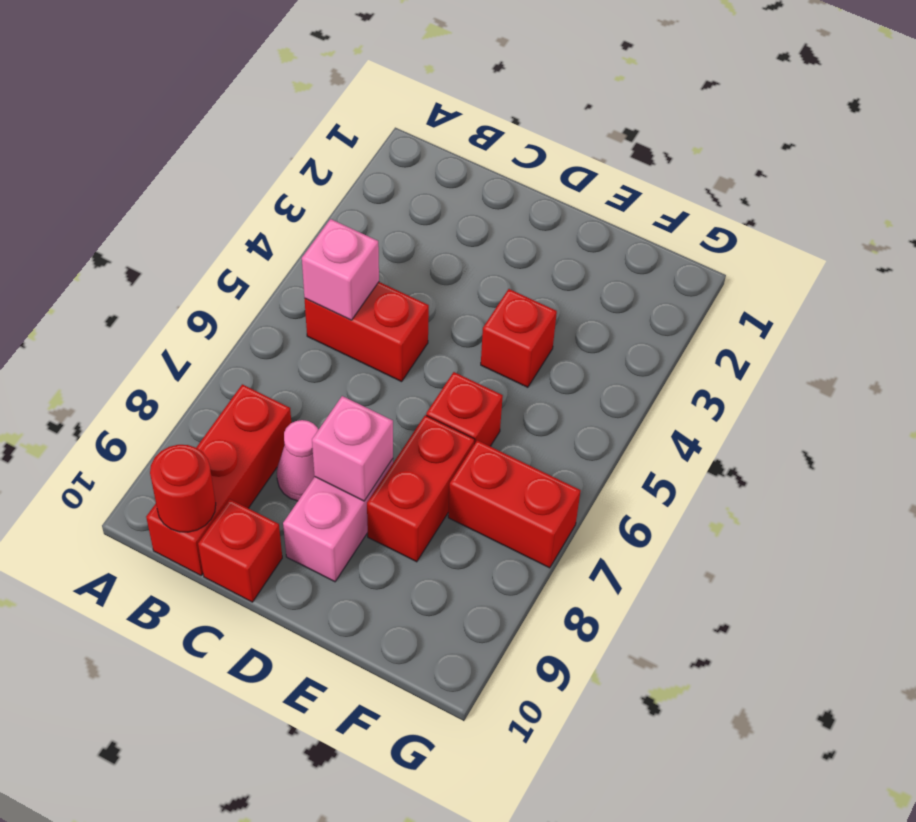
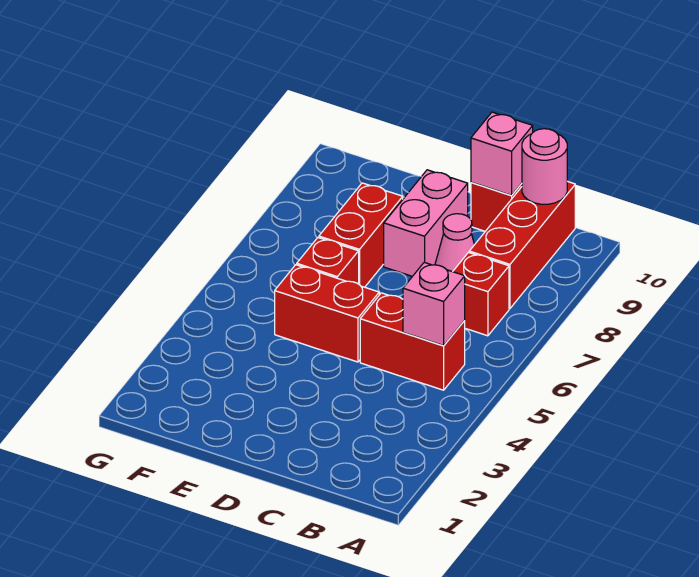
red 1x1 round brick [150,445,216,532] -> pink 1x1 round brick [522,129,567,204]
pink 1x1 brick [312,396,393,501] -> pink 1x1 brick moved to [471,112,533,195]
red 1x1 brick [481,289,557,387] -> red 1x1 brick moved to [453,253,509,336]
red 1x2 brick [448,440,581,568] -> red 1x2 brick moved to [275,265,379,362]

